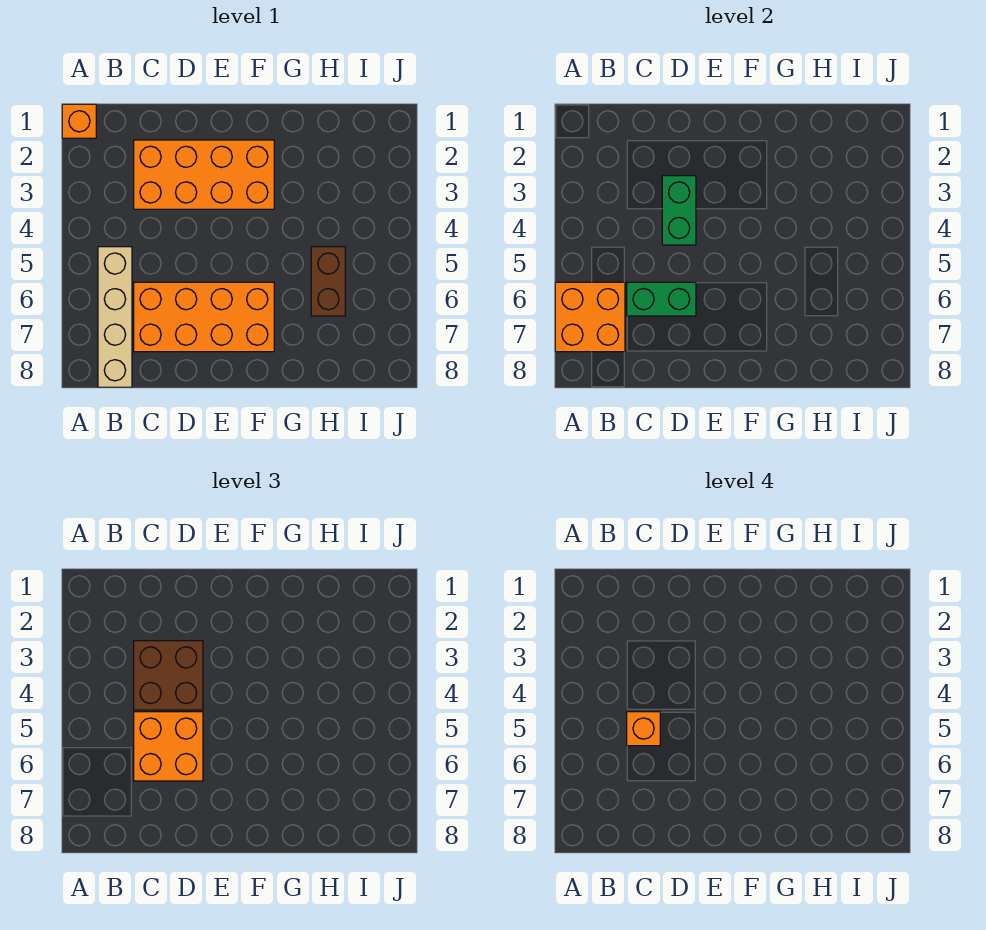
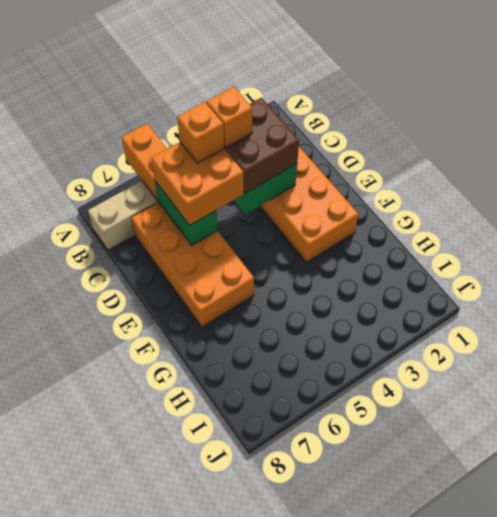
orange 1x1 brick [62,104,96,138] -> orange 1x1 brick moved to [206,87,252,147]
orange 2x2 brick [555,282,625,352] -> orange 1x2 brick [122,124,167,201]
brown 1x2 brick [311,247,345,316] -> none

